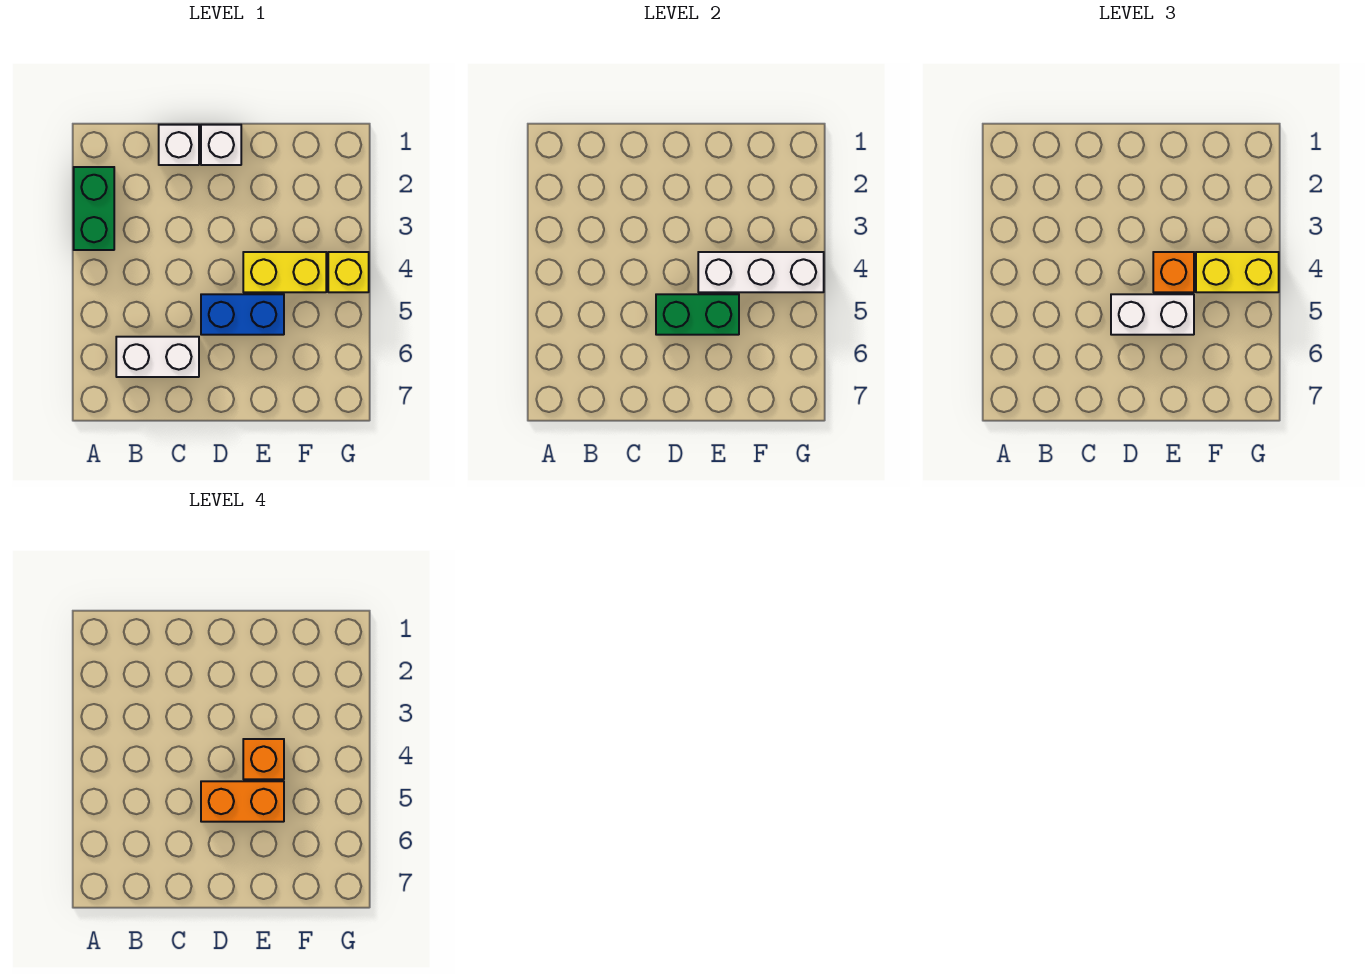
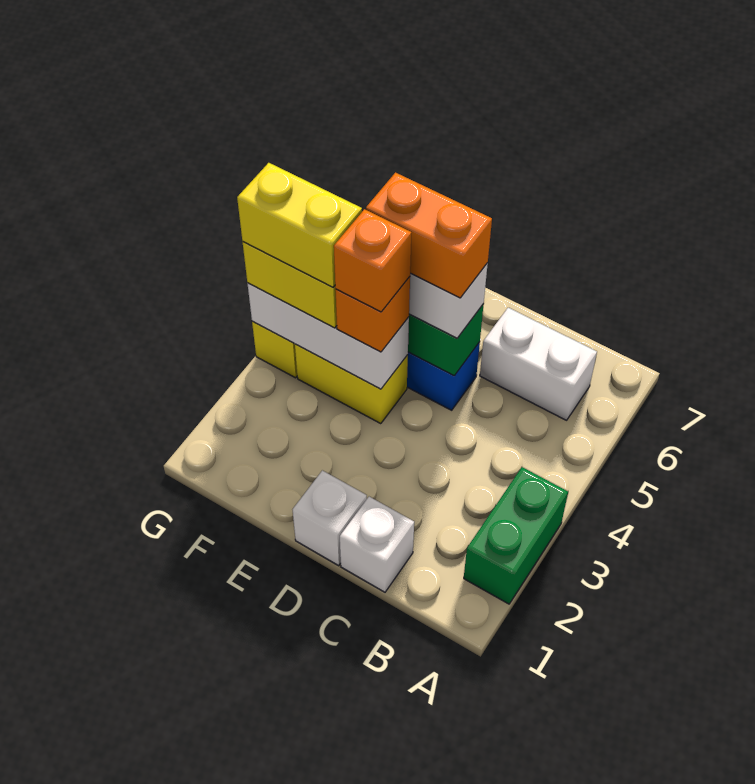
none -> yellow 1x2 brick [237,163,362,287]

